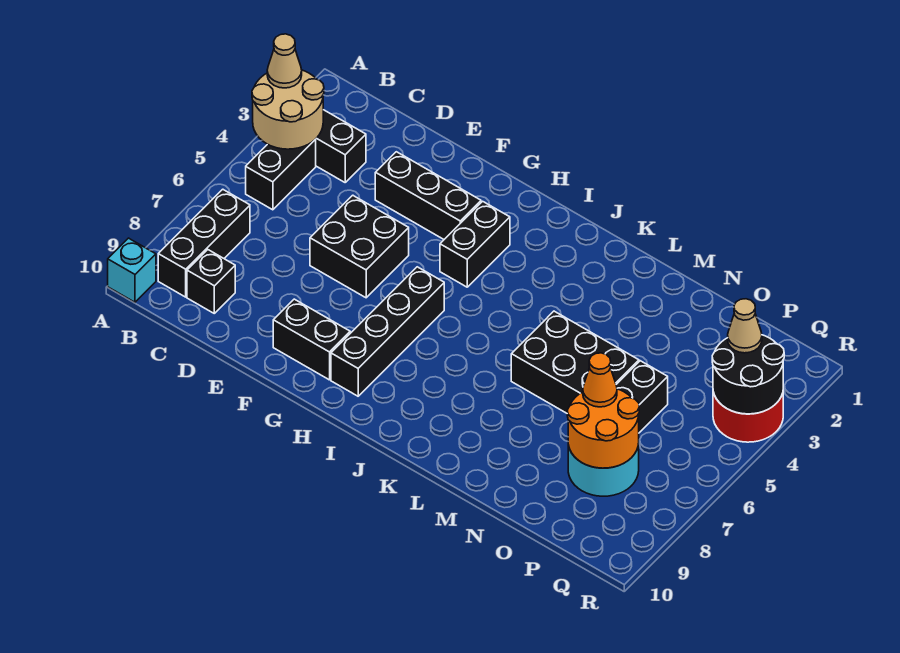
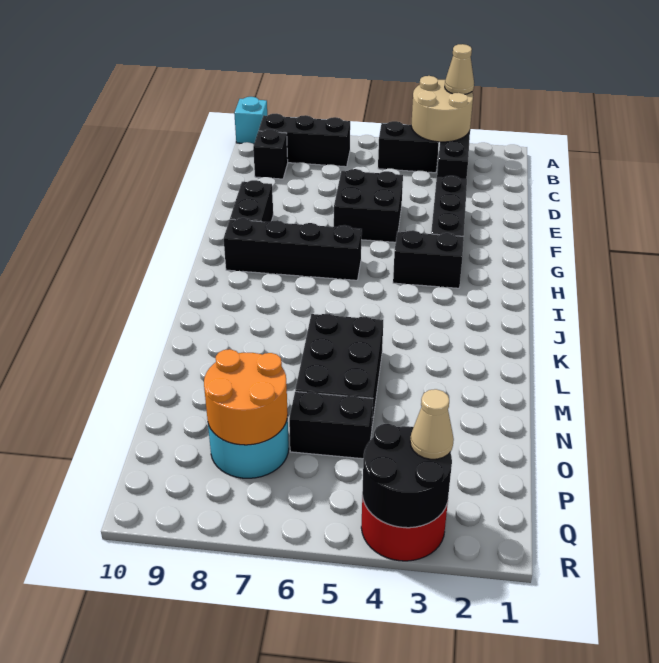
orange 1x1 cone [583,353,617,407] -> none

